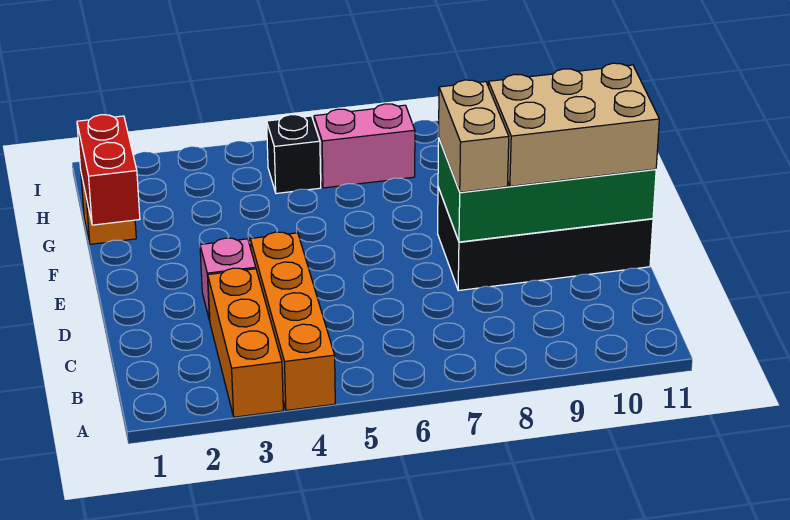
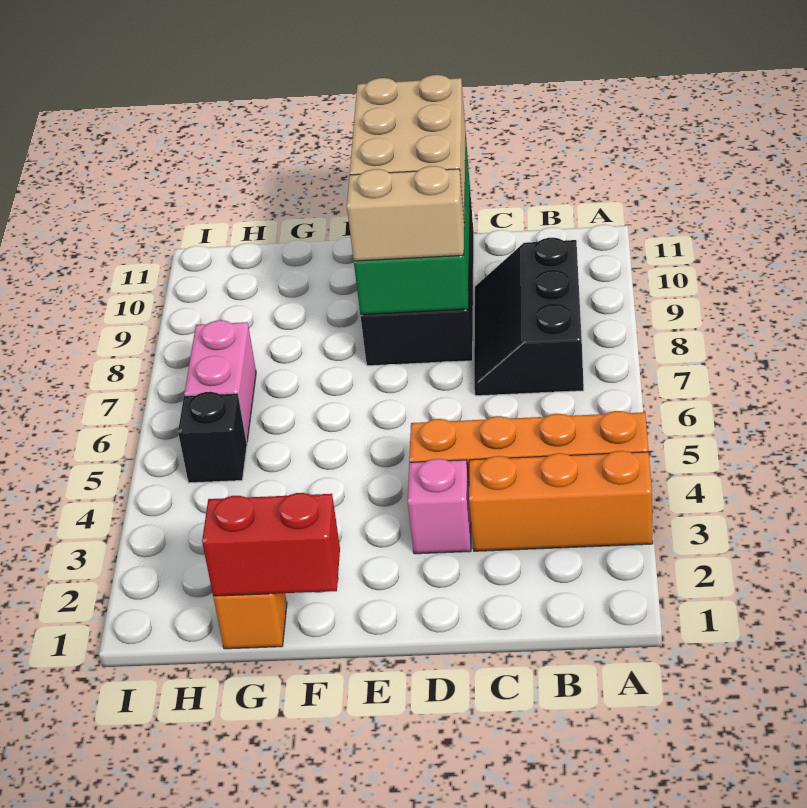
none -> black 2x3 slope [474,238,584,396]

